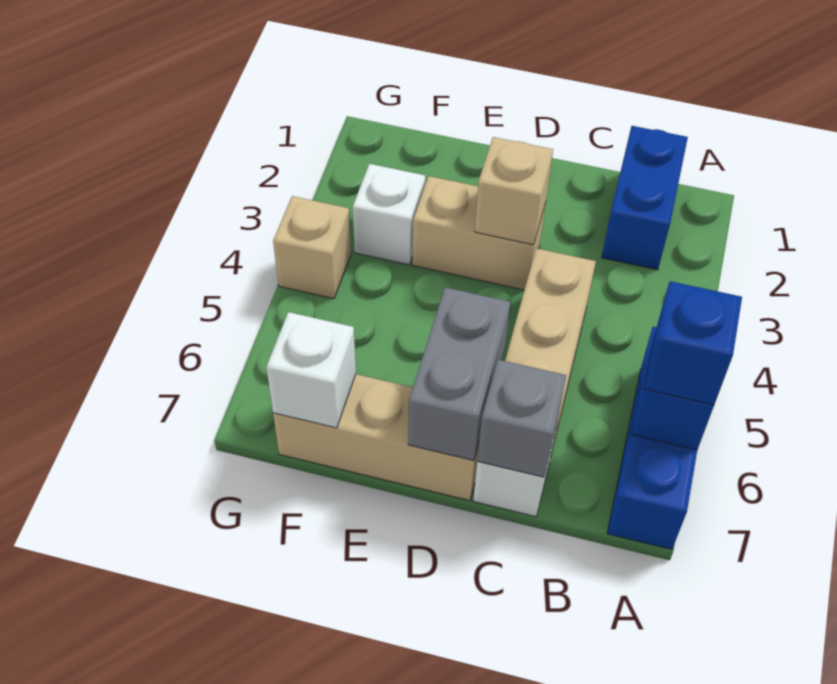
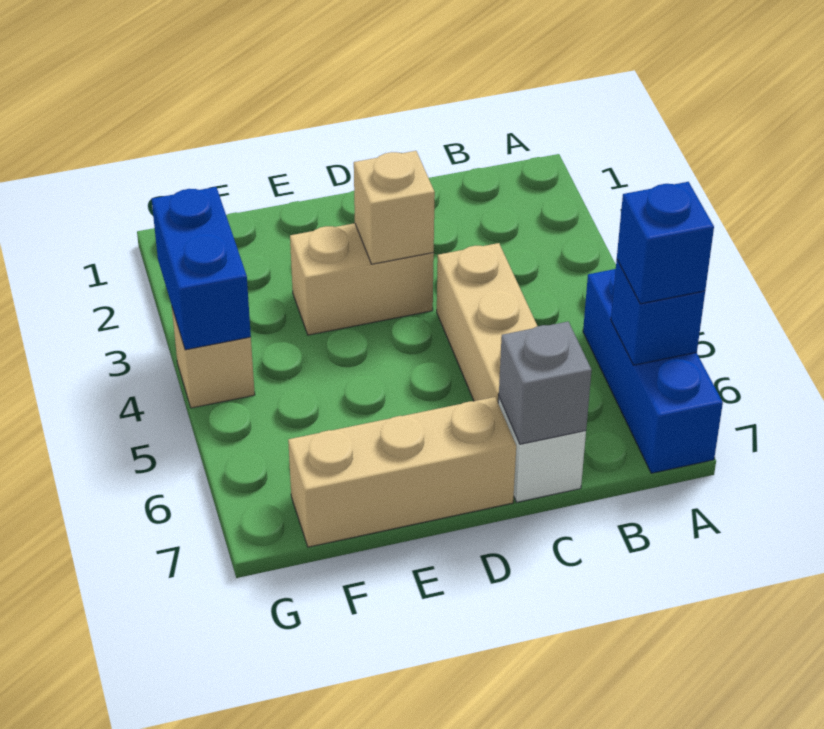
blue 1x2 brick [602,126,688,270] -> blue 1x2 brick moved to [152,187,251,350]
grey 1x2 brick [408,287,510,460] -> none
white 1x1 brick [353,164,425,265] -> none
white 1x1 brick [266,312,356,428] -> none

